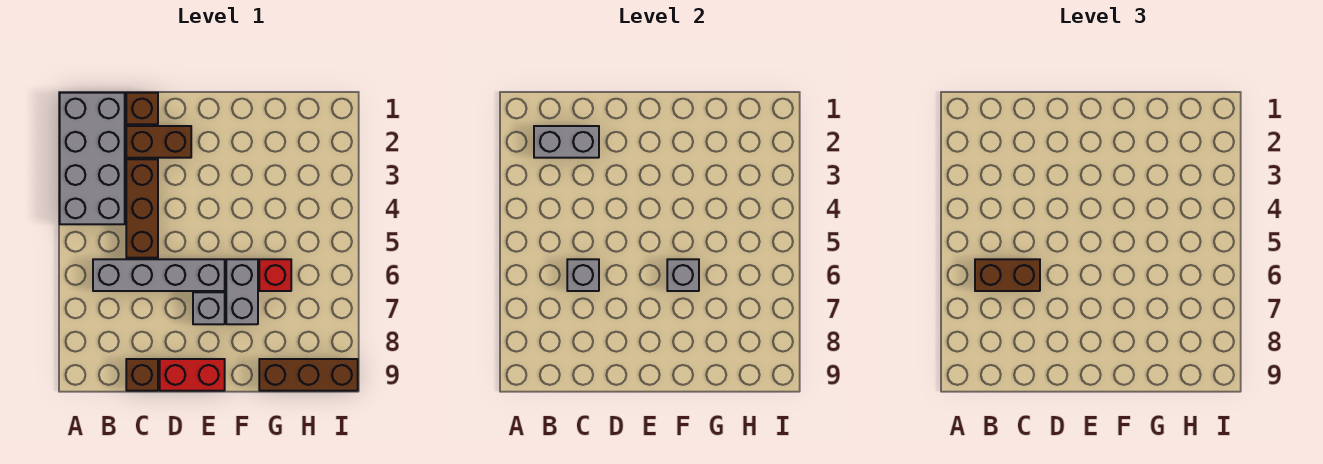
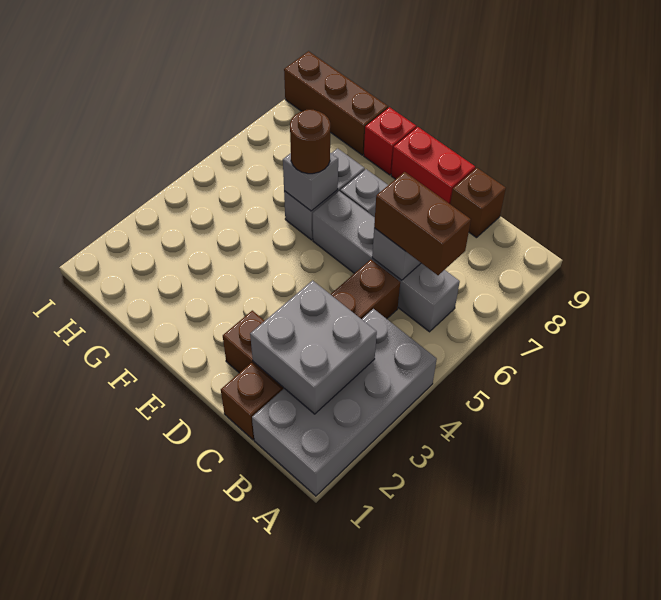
grey 1x2 brick [534,126,599,158] -> grey 2x2 brick [250,280,377,414]
none -> brown 1x1 round brick [290,110,330,174]
red 1x1 brick [259,259,291,291] -> red 1x1 brick moved to [364,107,416,175]

